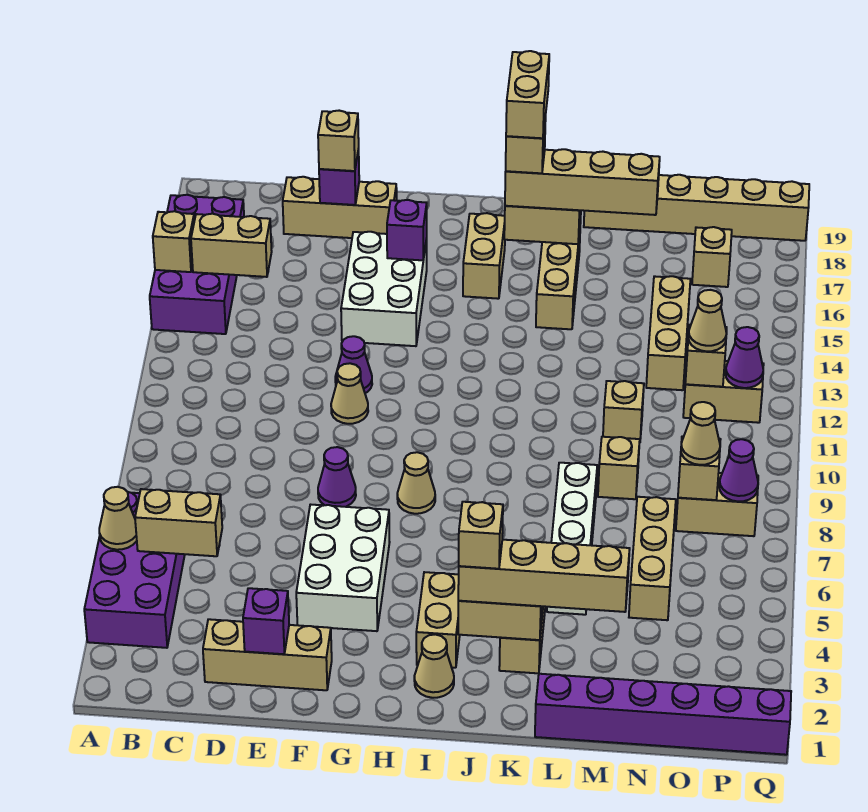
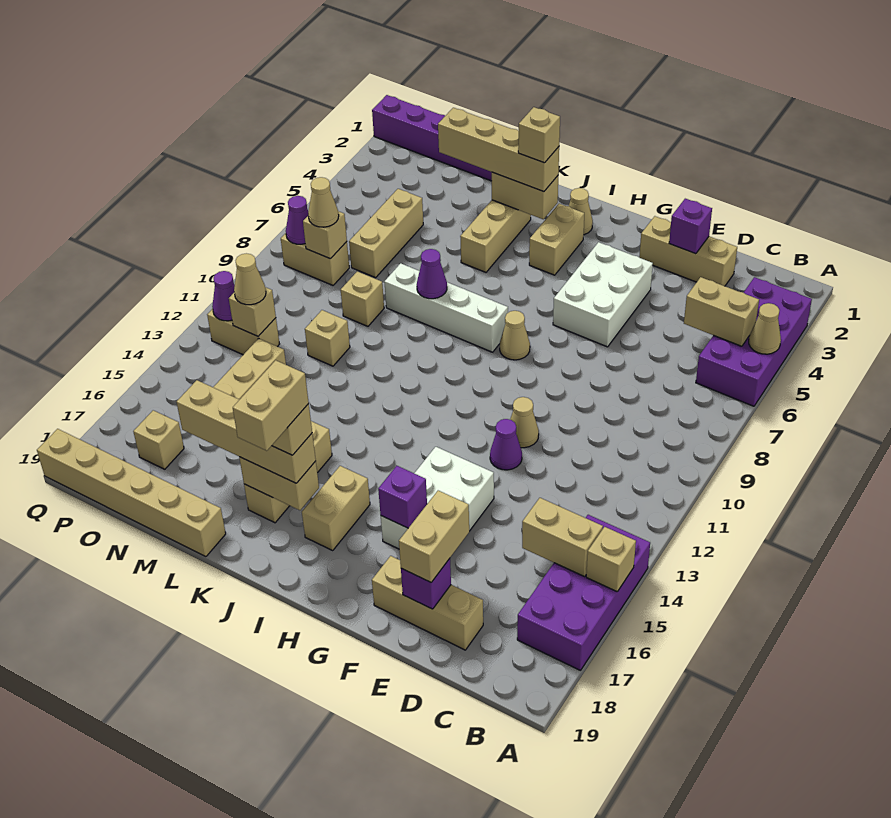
tan 1x1 brick [318,111,359,171] -> tan 1x2 brick [399,491,469,582]
purple 1x1 cone [318,447,356,507] -> purple 1x1 cone moved to [417,249,447,299]
white 1x4 brick [547,463,597,615] -> white 1x4 brick turned to [384,263,508,352]

